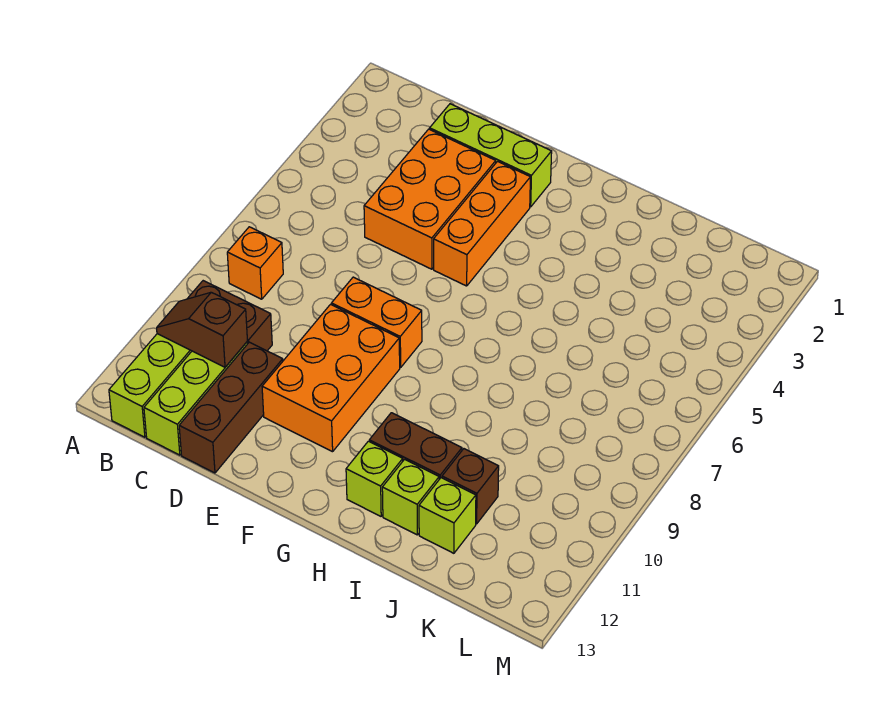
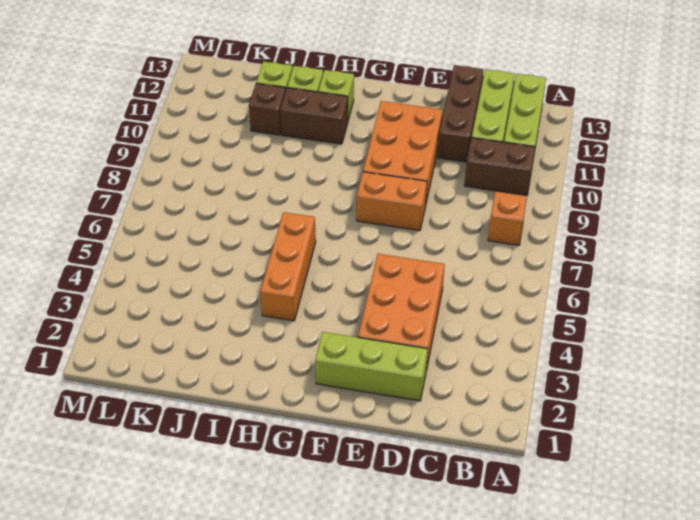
brown 1x2 slope [157,292,247,367] -> none
orange 1x3 brick [434,161,530,286] -> orange 1x3 brick moved to [260,212,316,321]

